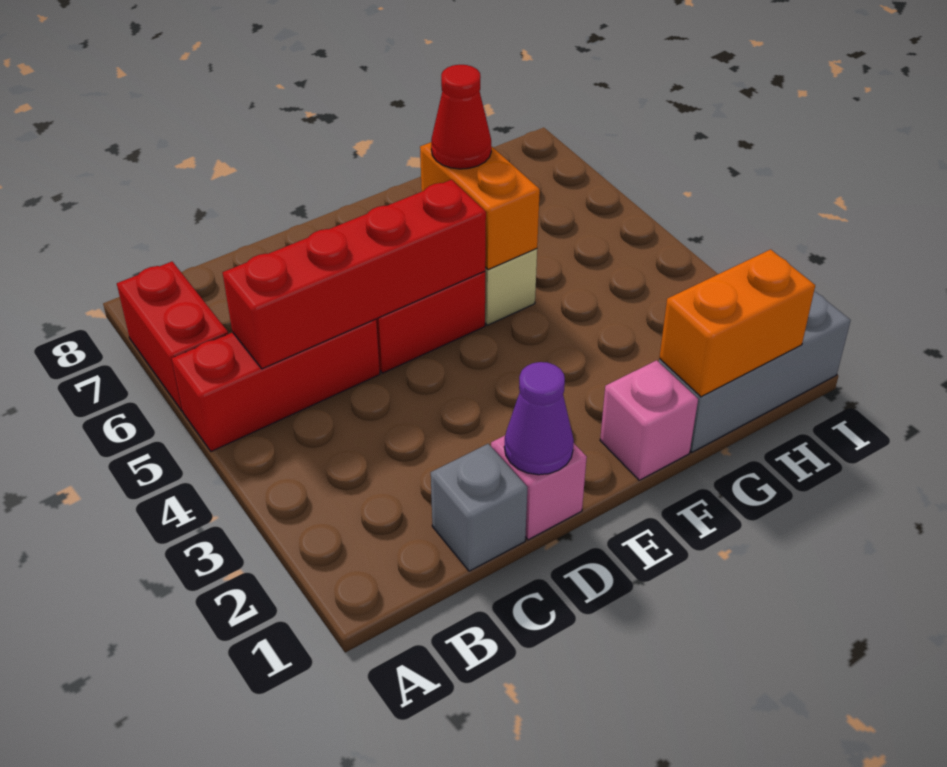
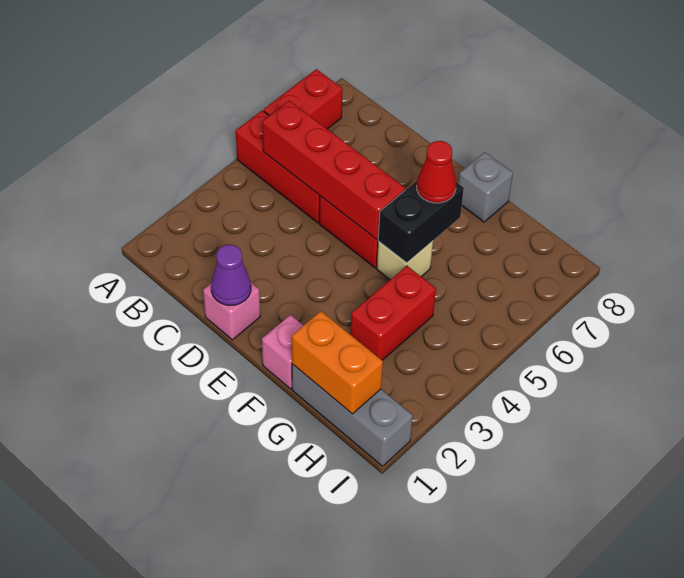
grey 1x1 brick [431,444,527,571] -> grey 1x1 brick moved to [458,152,513,222]
orange 1x2 brick [420,142,540,270] -> black 1x2 brick [378,181,464,263]
none -> red 1x2 brick [350,266,436,360]

